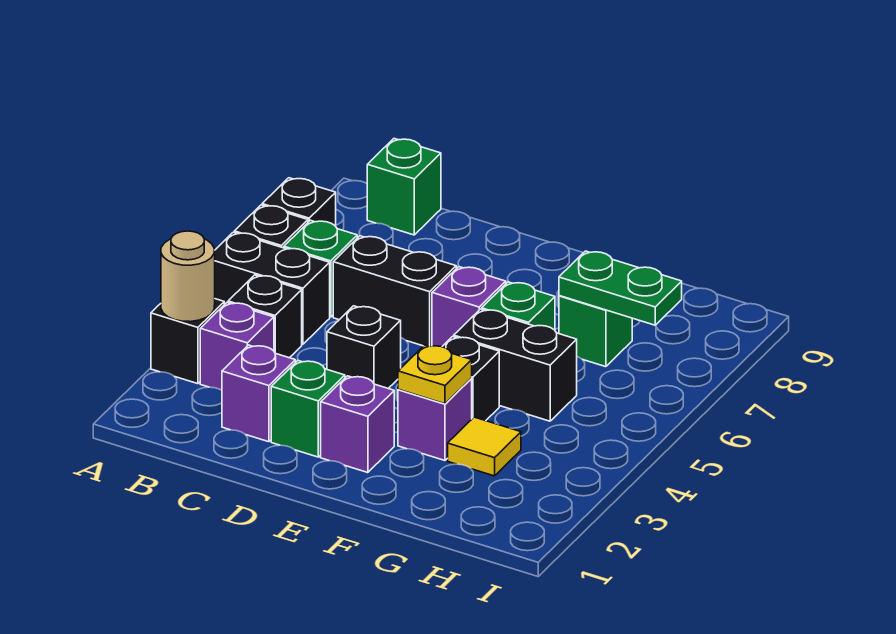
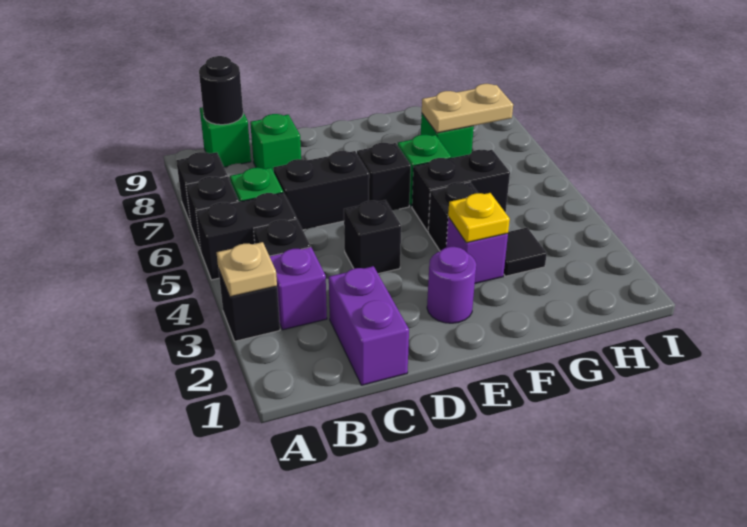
tan 1x1 round brick [161,231,215,322] -> tan 1x1 plate [216,242,277,297]
none -> black 1x1 round brick [199,56,243,125]
purple 1x1 brick [222,345,295,442] -> purple 1x2 brick [329,266,409,385]
green 1x1 brick [271,361,345,457] -> green 1x1 brick moved to [250,114,301,172]
purple 1x1 brick [321,376,394,473] -> purple 1x1 round brick [427,247,476,323]
purple 1x1 brick [432,267,506,347] -> black 1x1 brick [357,143,411,210]
yellow 1x1 tile [448,417,521,476] -> black 1x1 tile [504,228,547,276]
green 1x2 plate [559,251,682,325] -> tan 1x2 plate [422,84,513,133]

